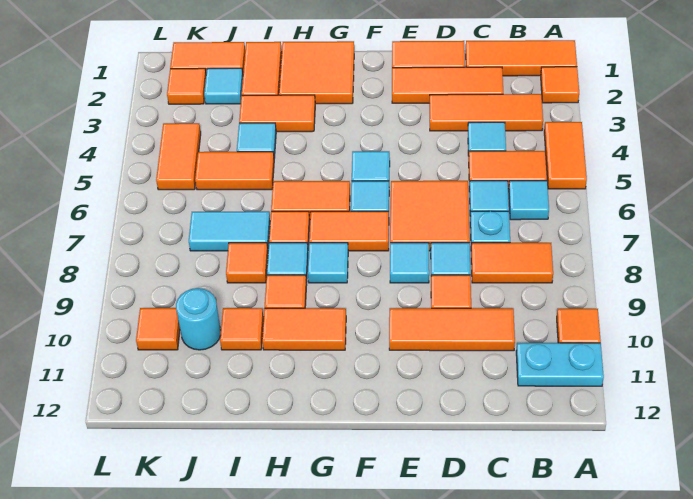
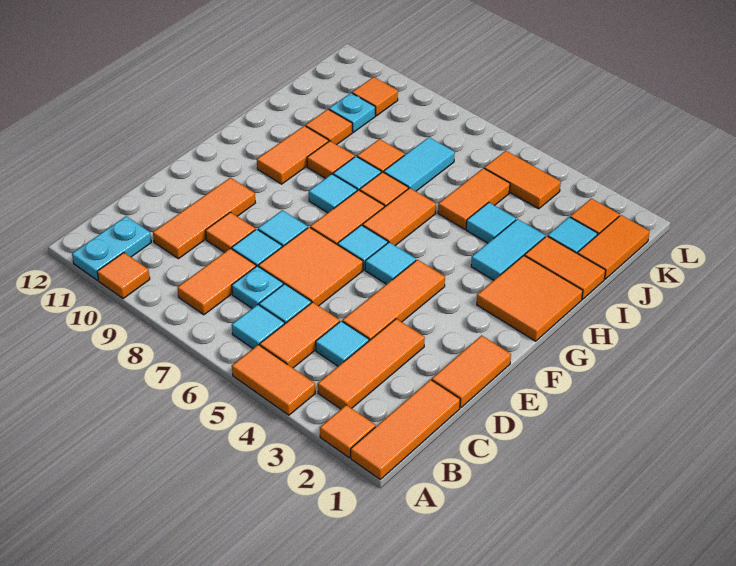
orange 1x3 tile [392,67,503,103] -> orange 1x3 tile moved to [342,260,445,341]
orange 1x2 tile [239,95,315,132] -> cyan 1x2 tile [471,219,545,280]
cyan 1x1 round brick [176,288,221,350] -> cyan 1x1 plate [329,93,375,132]

